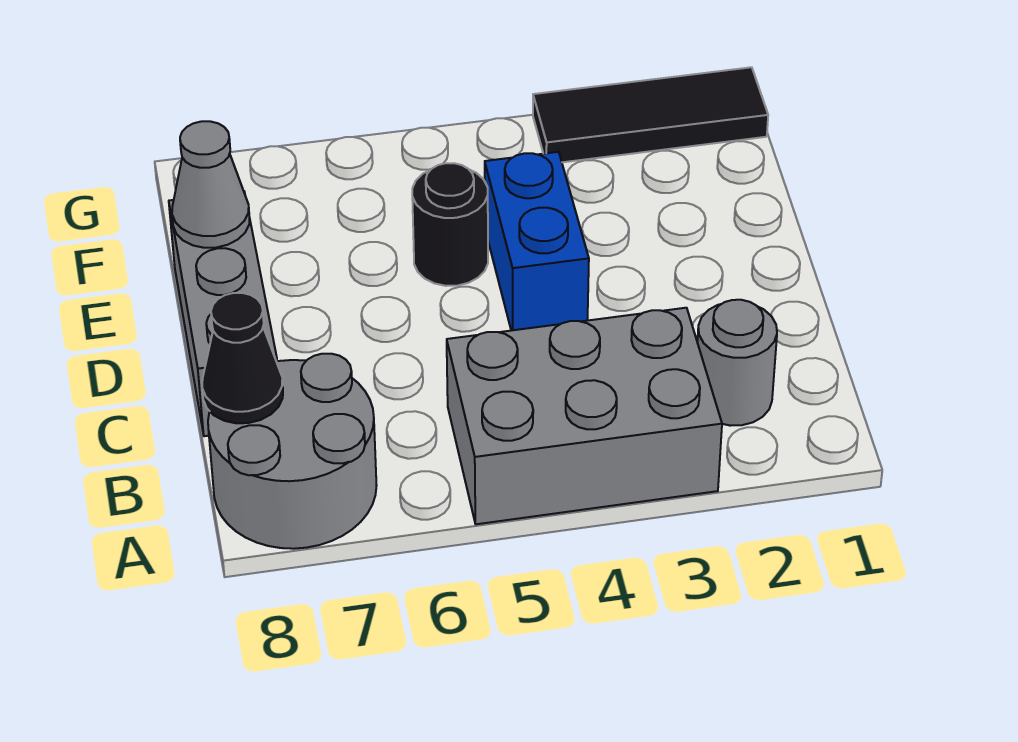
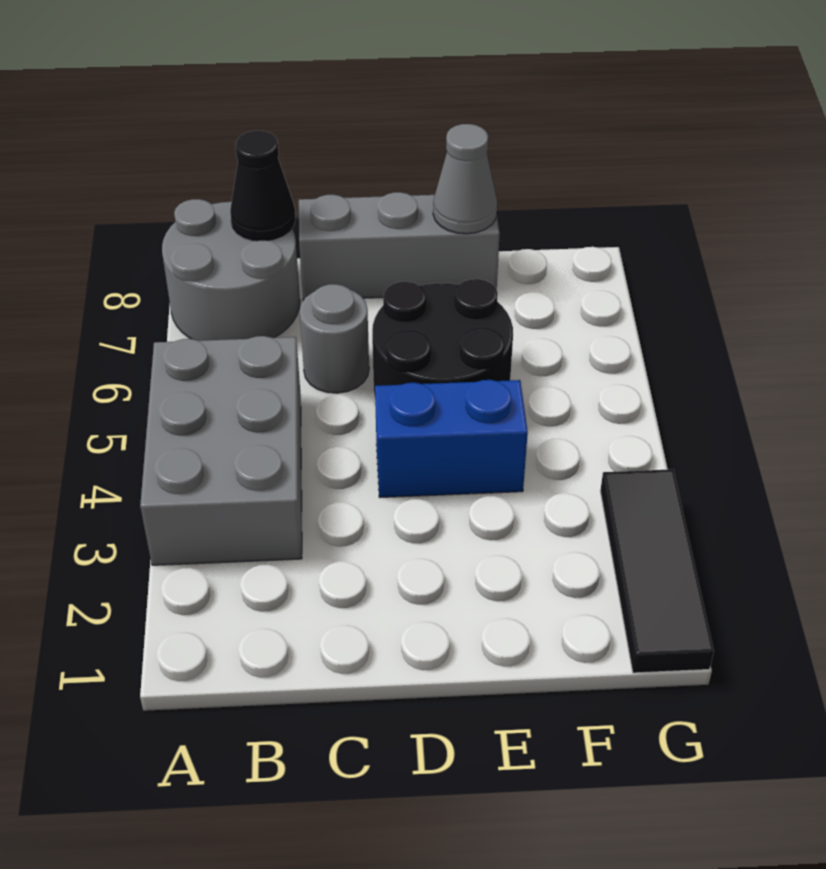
grey 1x1 round brick [697,300,777,426] -> grey 1x1 round brick moved to [300,284,369,393]
black 1x1 round brick [412,163,488,286] -> black 2x2 round brick [372,279,513,397]

